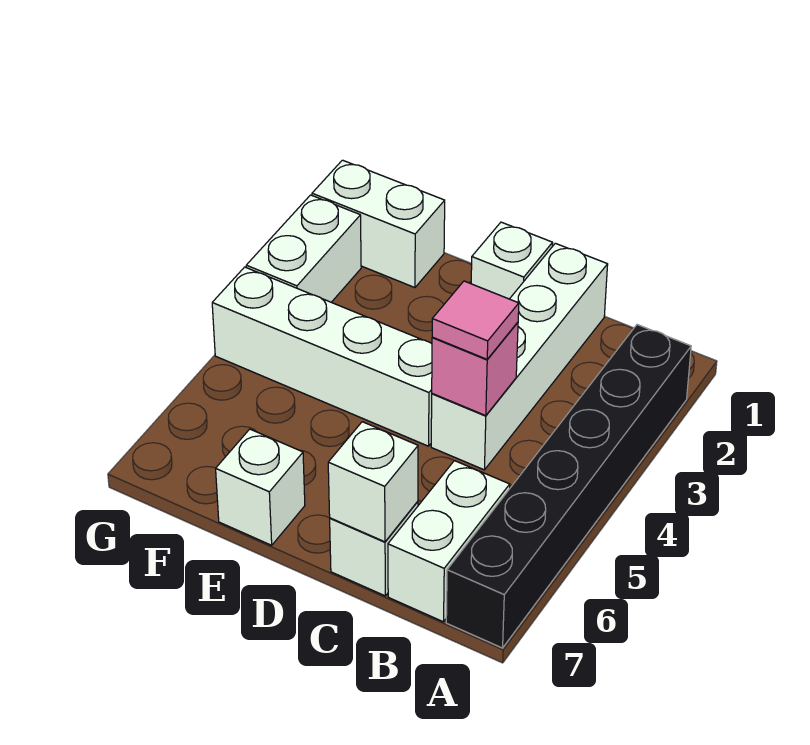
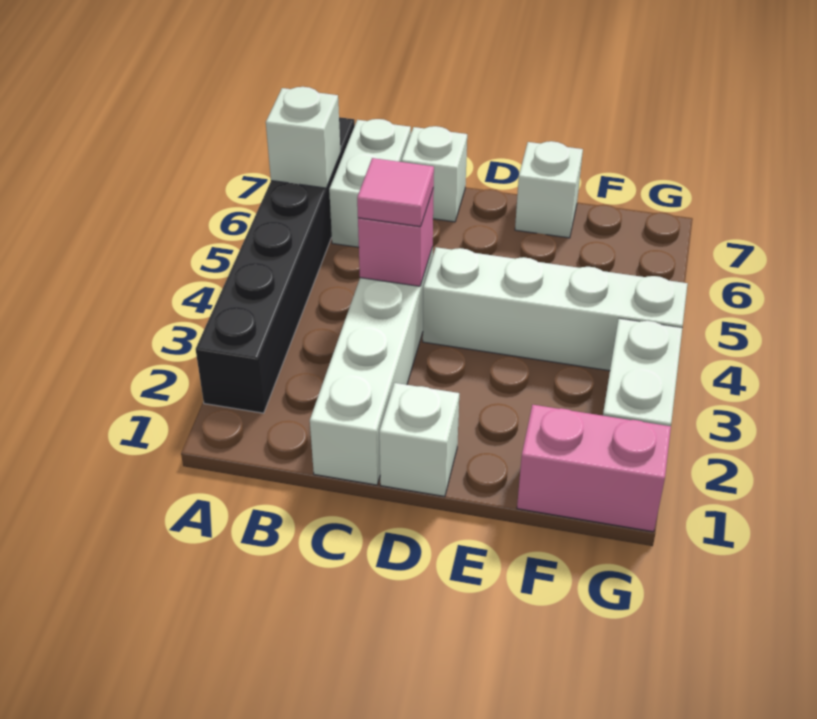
white 1x1 brick [328,422,418,542] -> white 1x1 brick moved to [266,87,341,188]
white 1x2 brick [312,160,445,288] -> pink 1x2 brick [517,405,671,532]

